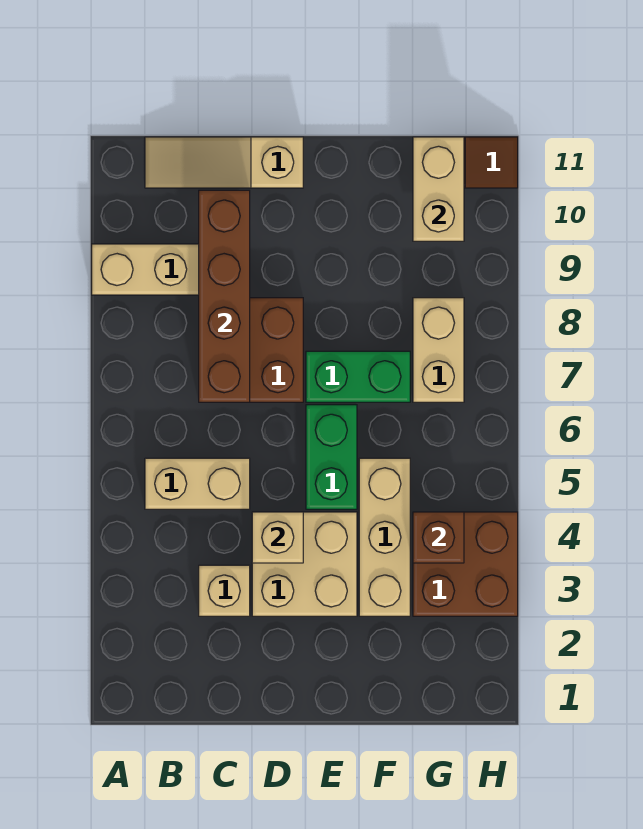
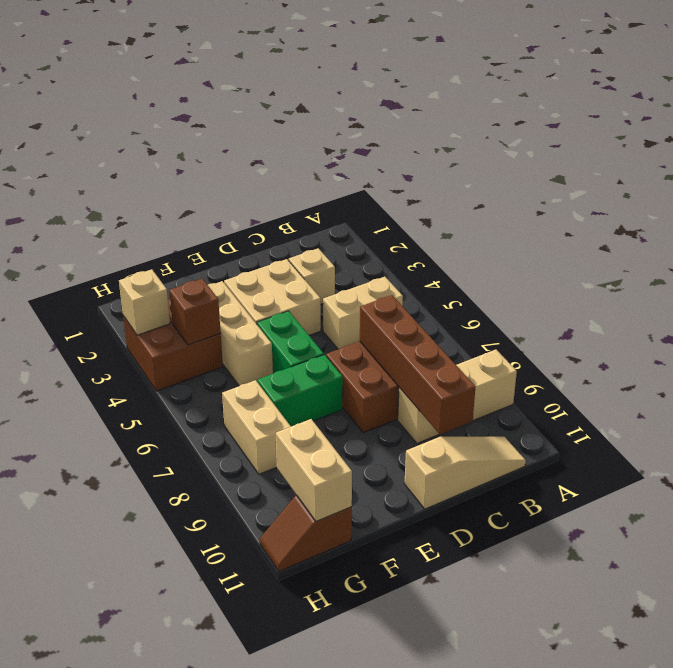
tan 1x1 brick [252,512,303,563] -> tan 1x1 brick moved to [119,269,170,335]

